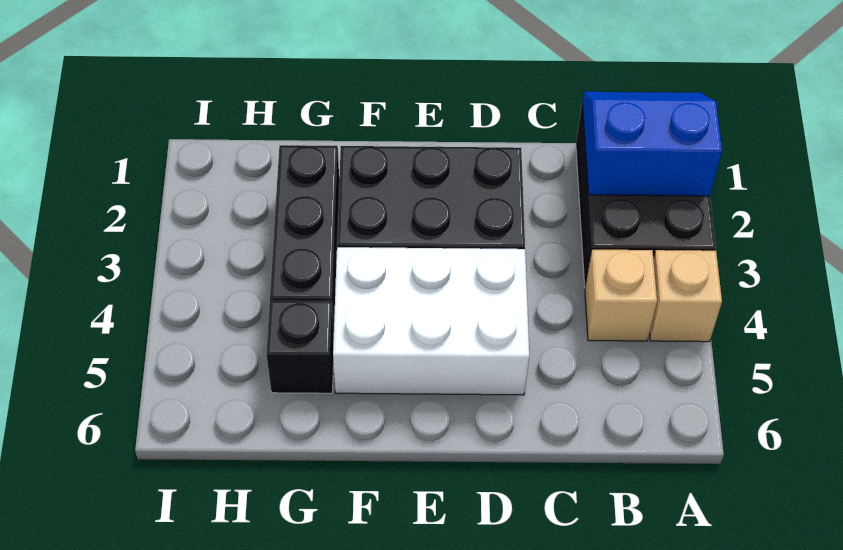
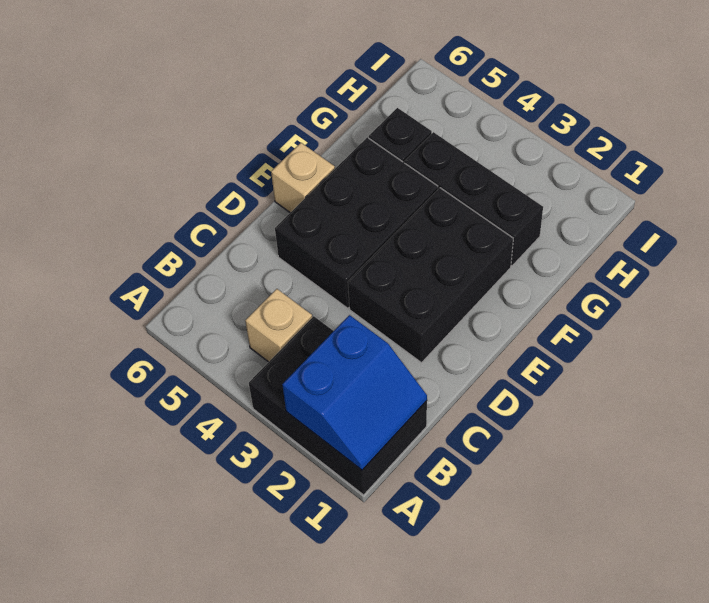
tan 1x1 brick [650,250,722,342] -> tan 1x1 brick moved to [271,143,335,213]
white 2x3 brick [333,247,529,395] -> black 2x3 brick [275,137,438,308]

